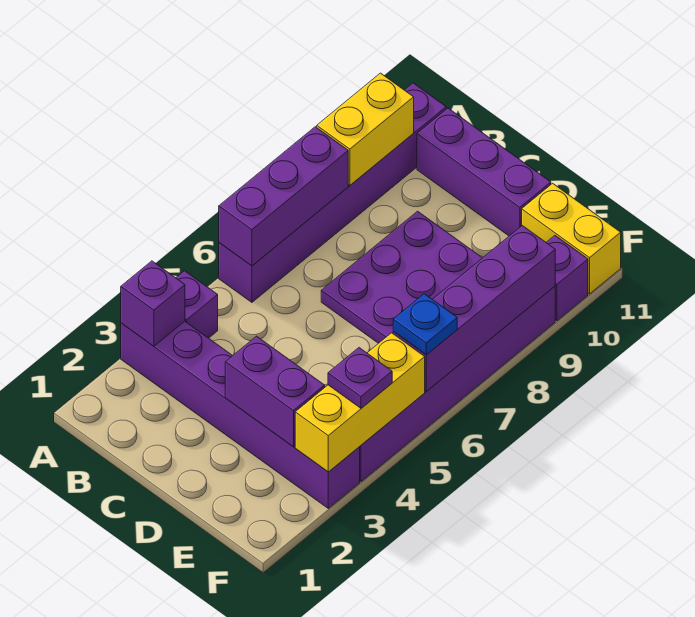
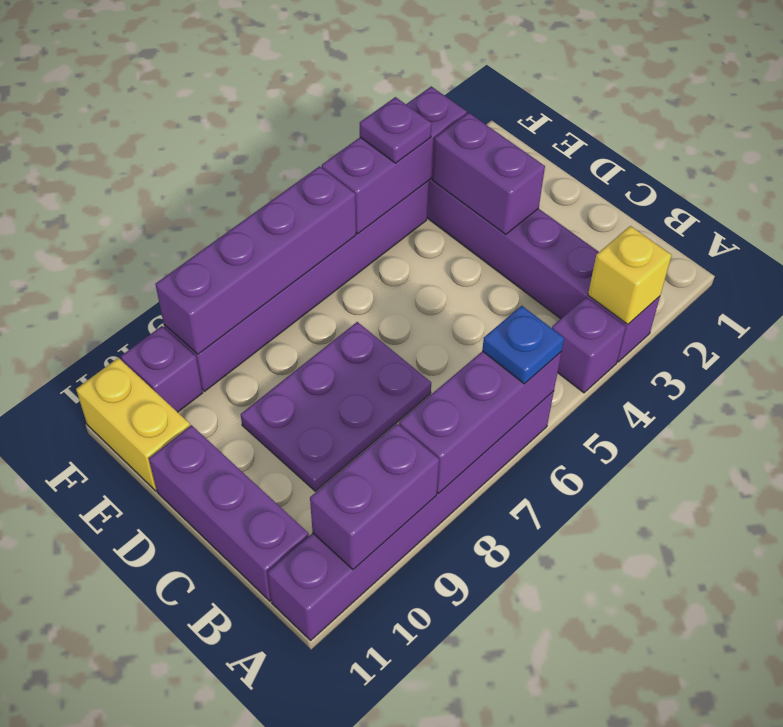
purple 1x1 brick [121,261,185,346] -> yellow 1x1 brick [588,226,672,324]
yellow 1x2 brick [317,73,414,185] -> purple 1x2 brick [310,424,439,569]
yellow 1x3 brick [295,333,425,472] -> purple 1x3 brick [322,86,467,234]
blue 1x1 plate [393,294,457,355] -> blue 1x1 plate moved to [482,306,564,384]

